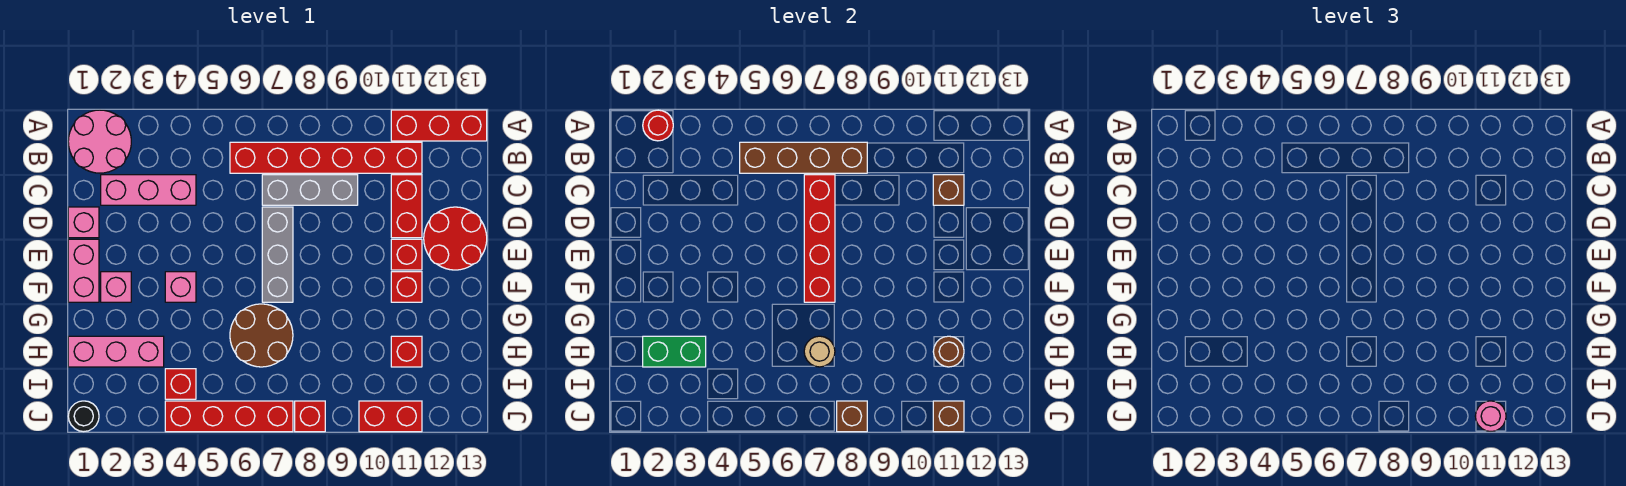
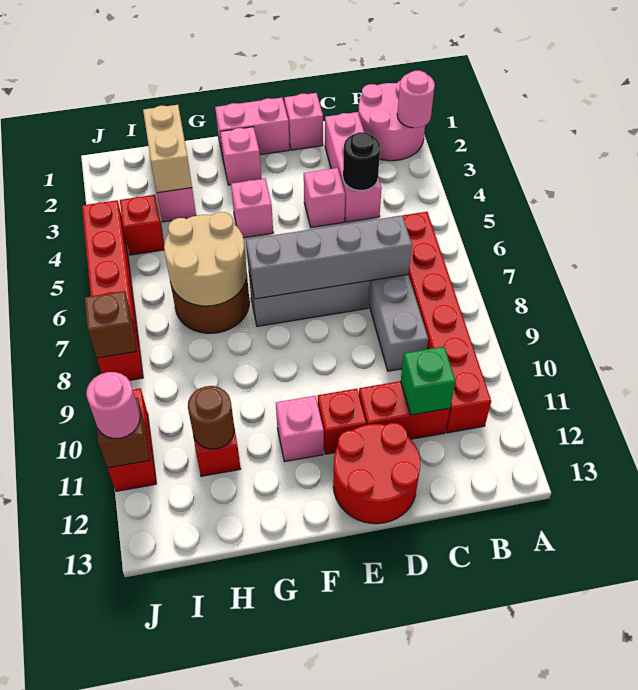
red 1x1 round brick [643,110,673,141] -> pink 1x1 round brick [397,71,435,128]
red 1x3 brick [391,110,487,141] -> none
brown 1x4 brick [740,142,867,173] -> none
red 1x4 brick [804,175,835,302] -> grey 1x4 brick [246,215,412,299]
brown 1x1 brick [933,175,964,205] -> green 1x1 brick [401,346,456,415]
none -> pink 1x1 brick [304,168,345,227]
red 1x1 brick [391,272,422,302] -> pink 1x1 brick [276,396,324,462]
green 1x2 brick [643,336,706,367] -> tan 1x2 brick [143,105,192,193]
tan 1x1 round brick [804,336,835,367] -> tan 2x2 round brick [164,212,247,306]
black 1x1 round brick [68,401,99,432] -> black 1x1 round brick moved to [343,132,380,190]

